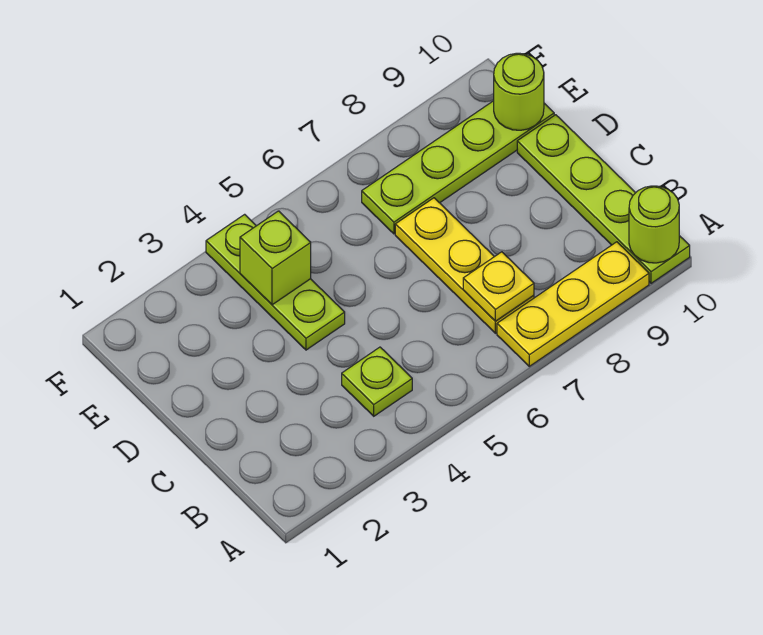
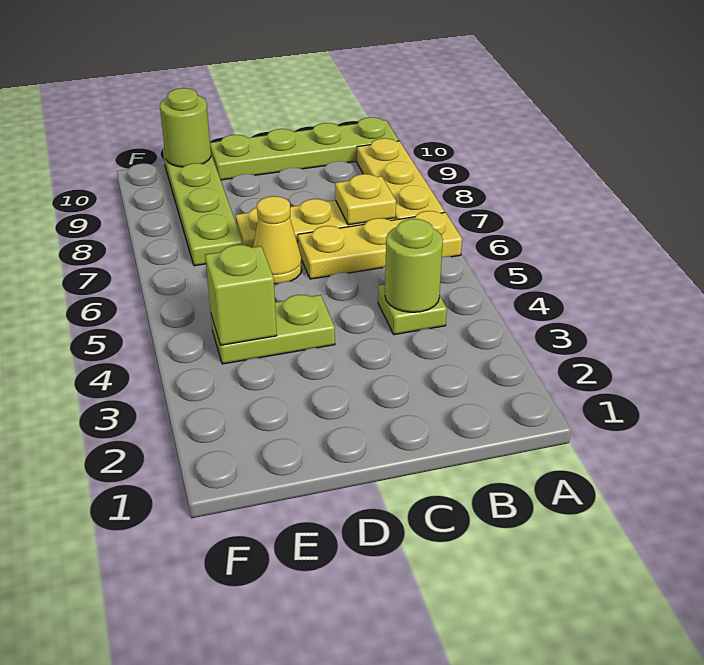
none -> yellow 1x3 plate [298,211,462,279]
lime 1x1 round brick [629,186,679,263] -> lime 1x1 round brick moved to [385,219,443,312]
lime 1x3 plate [206,214,345,350] -> lime 1x2 plate [211,295,335,364]
none -> yellow 1x1 cone [253,196,302,284]

